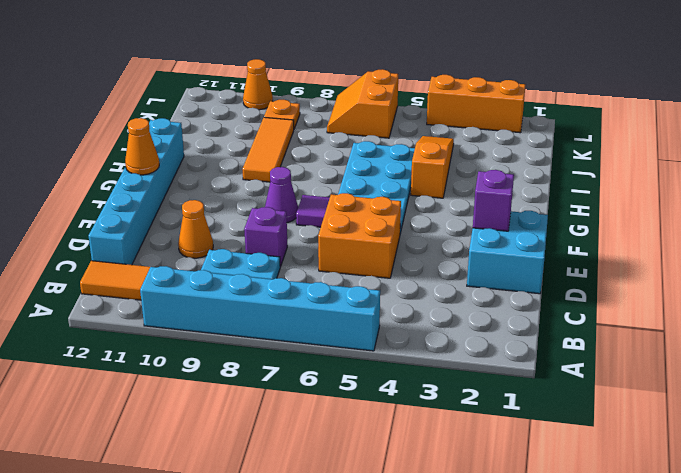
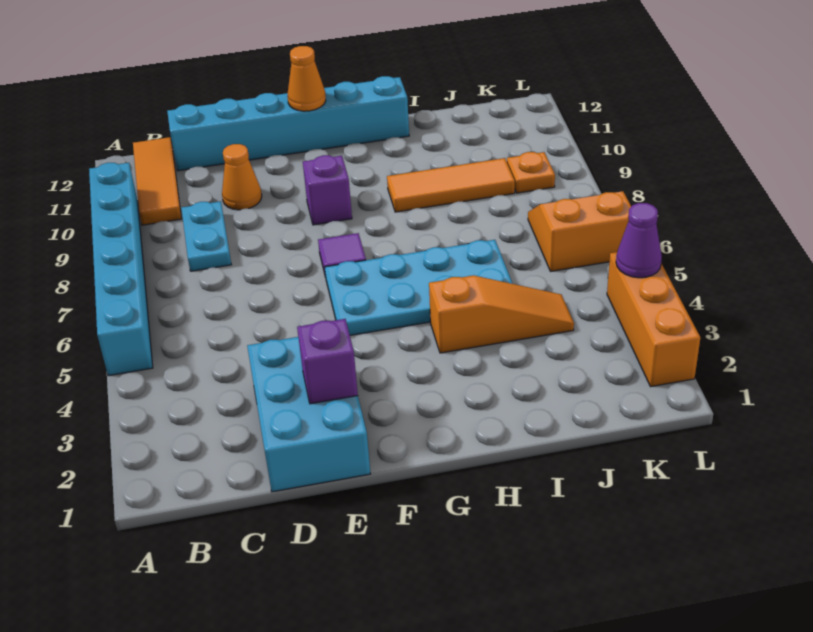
cyan 2x2 brick [467,211,548,294] -> cyan 2x3 brick [247,337,370,492]
orange 2x2 brick [318,193,401,278] -> none
purple 1x1 brick [244,207,287,267] -> purple 1x1 brick moved to [303,155,352,225]
purple 1x1 cone [265,167,298,222] -> purple 1x1 cone moved to [616,203,662,278]
orange 1x1 cone [243,59,273,110] -> none

